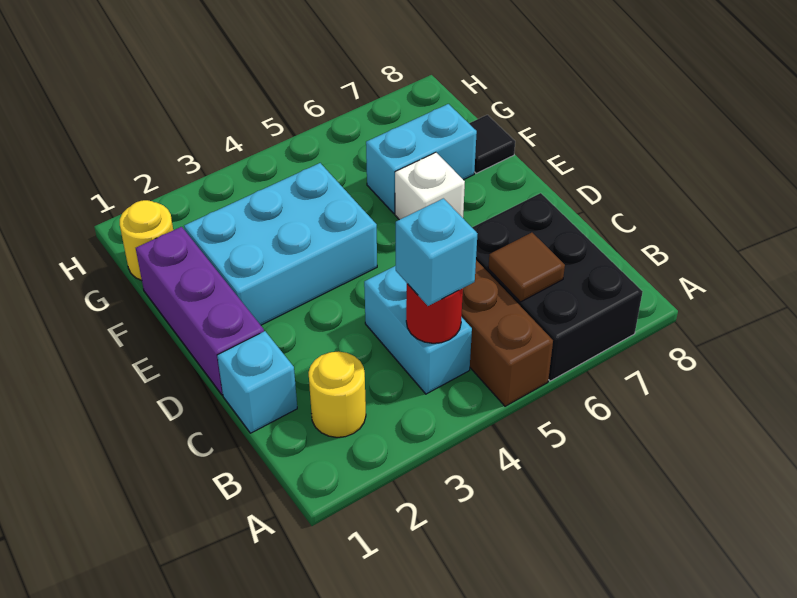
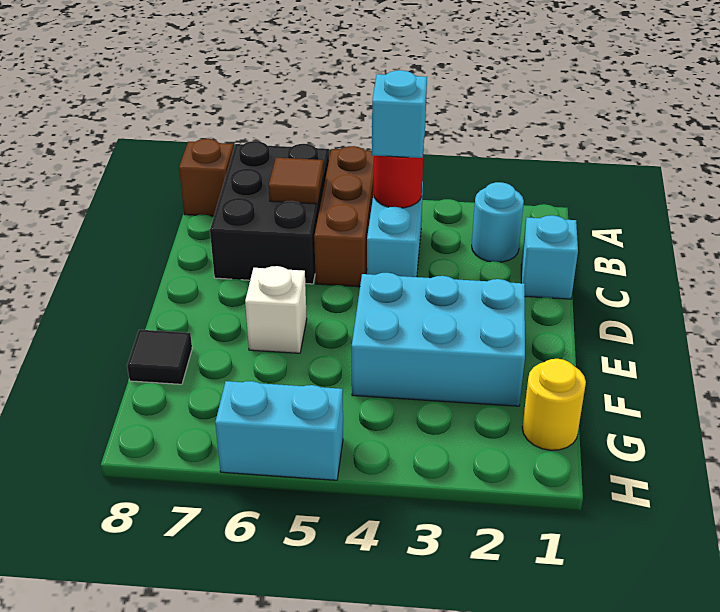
none -> brown 1x1 brick [179,139,234,216]
yellow 1x1 round brick [309,352,366,437] -> cyan 1x1 round brick [472,182,524,262]
purple 1x3 brick [136,227,264,395] -> none
cyan 1x2 brick [366,104,477,213] -> cyan 1x2 brick moved to [215,381,343,480]

